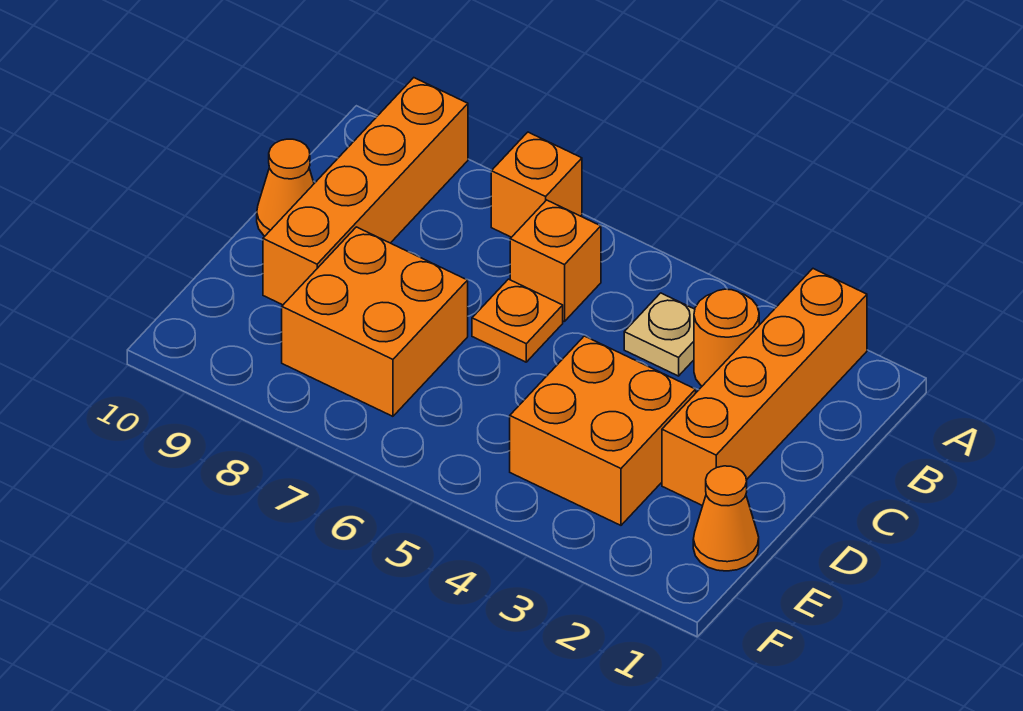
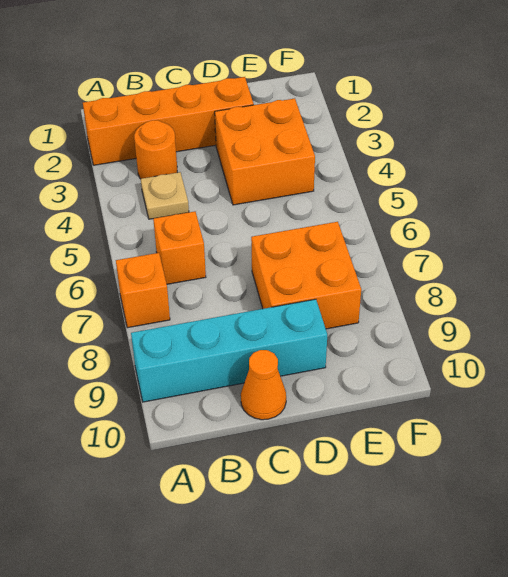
orange 1x4 brick [263,78,468,305] -> cyan 1x4 brick [131,299,327,402]
orange 1x1 plate [472,279,563,362] -> none
orange 1x1 cone [693,466,759,571] -> none

